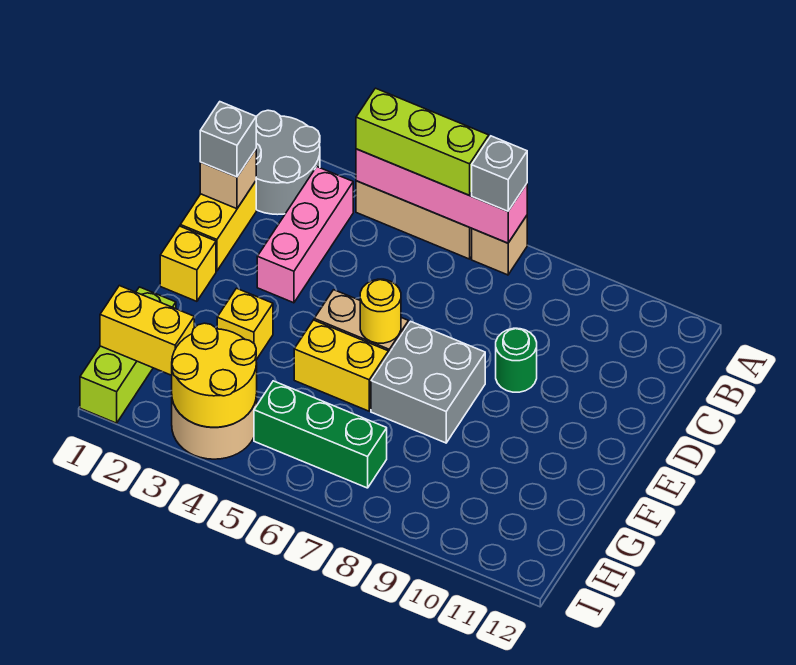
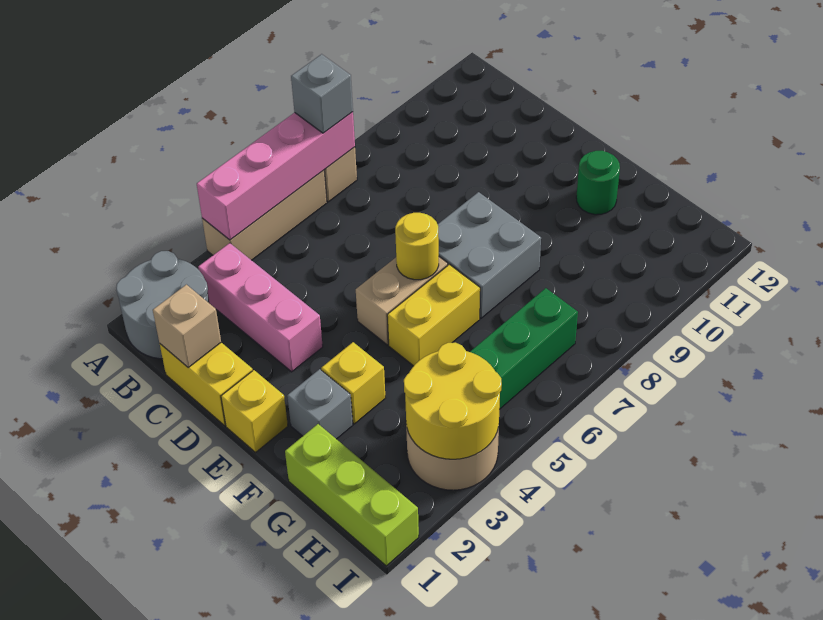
lime 1x3 brick [356,88,489,195] -> none
grey 1x1 brick [200,102,256,177] -> grey 1x1 brick moved to [287,369,353,439]
green 1x1 round brick [496,328,537,392] -> green 1x1 round brick moved to [576,151,620,215]
yellow 1x2 brick [100,286,194,375] -> none

